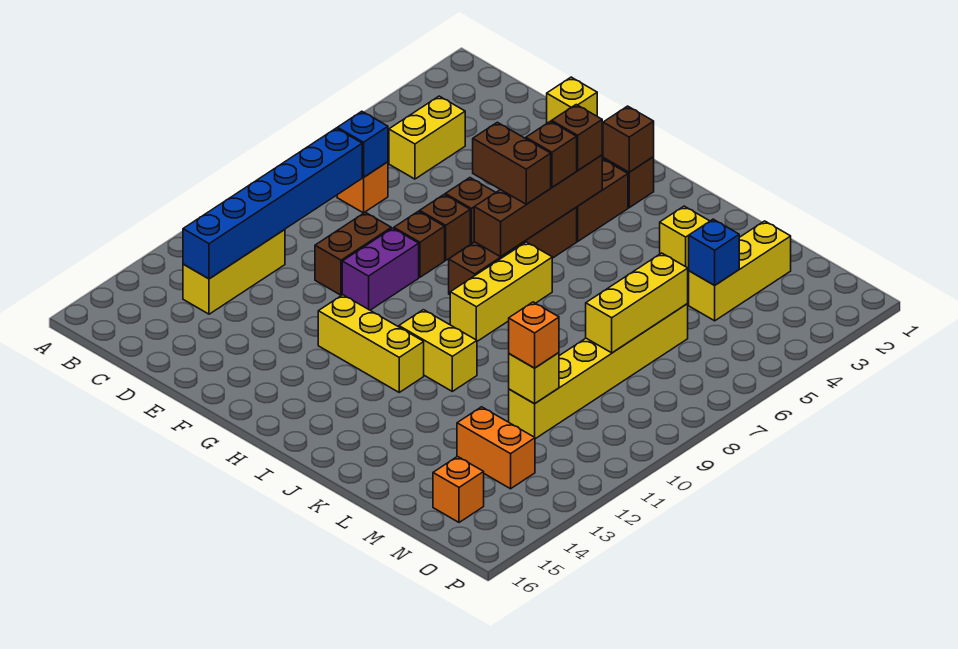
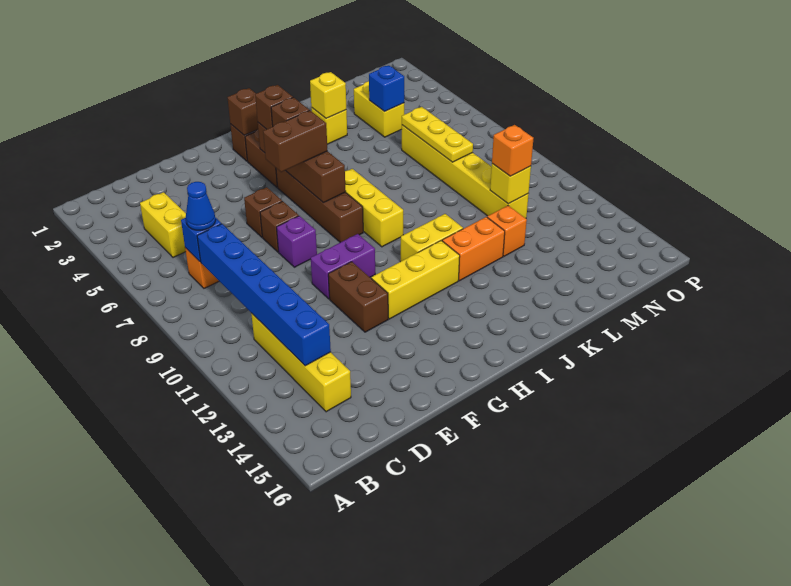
none -> blue 1x1 cone [186,182,216,230]
yellow 1x3 brick [183,230,285,314] -> yellow 1x4 brick [251,313,351,412]
yellow 1x1 brick [547,77,597,123] -> yellow 1x1 brick moved to [310,72,346,119]
brown 1x2 brick [315,212,391,295] -> brown 1x2 brick moved to [328,262,388,332]
brown 1x1 brick [394,211,445,277] -> purple 1x1 brick [277,216,317,267]
purple 1x2 brick [342,228,419,310] -> purple 1x2 brick turned to [311,234,375,299]
yellow 1x3 brick [689,221,791,321] -> yellow 1x2 brick [354,81,404,137]
yellow 1x3 brick [586,253,688,353] -> yellow 1x3 plate [402,107,473,162]
orange 1x2 brick [457,407,535,489] -> orange 1x2 brick moved to [442,217,505,281]
orange 1x1 brick [433,457,484,522] -> orange 1x1 brick moved to [487,206,527,256]

